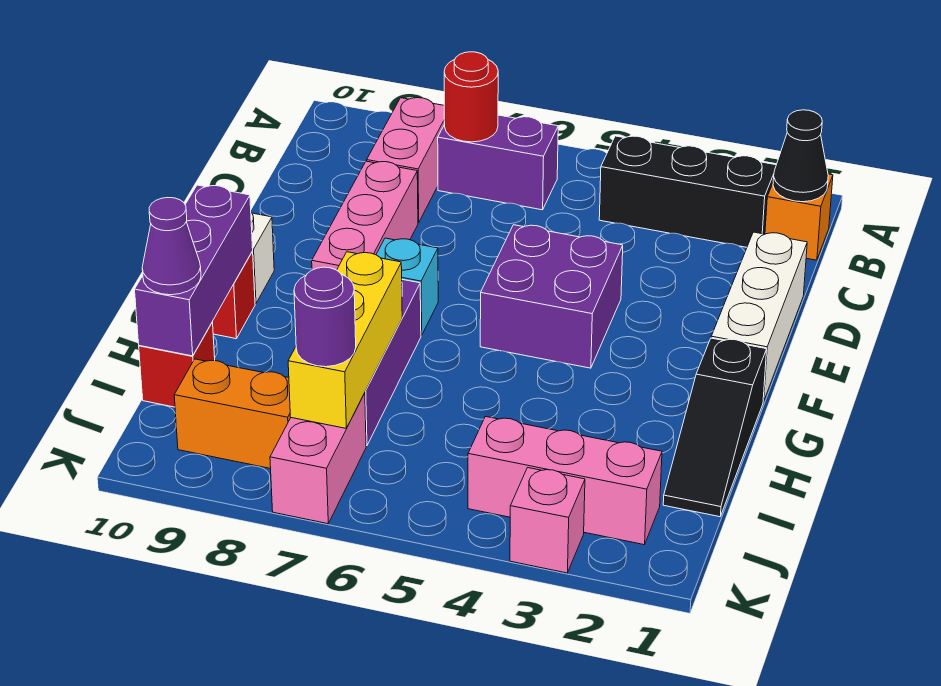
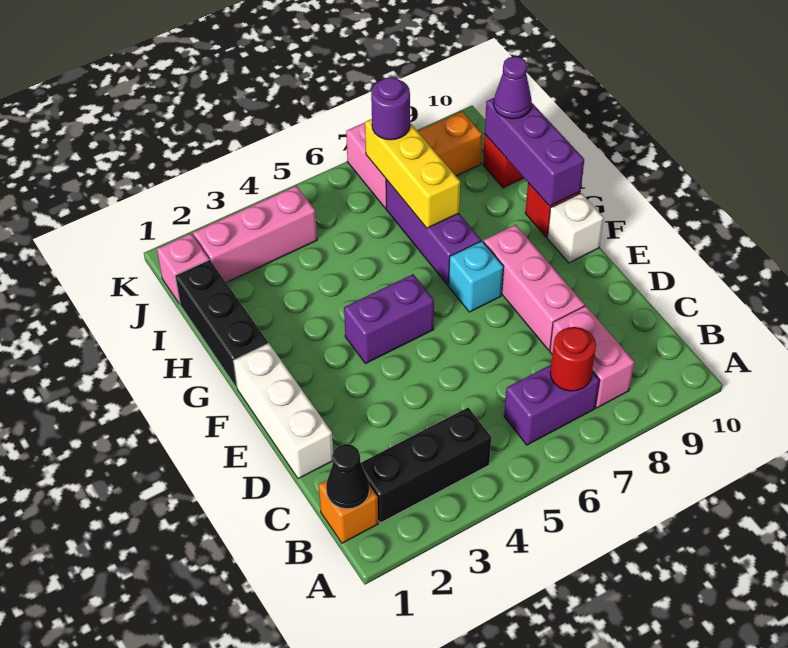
purple 2x2 brick [480,225,623,368] -> purple 1x2 brick [344,274,434,363]
black 1x3 slope [663,338,767,517] -> black 1x3 brick [175,260,268,388]
pink 1x1 brick [510,468,585,573] -> pink 1x1 brick moved to [157,233,209,304]

